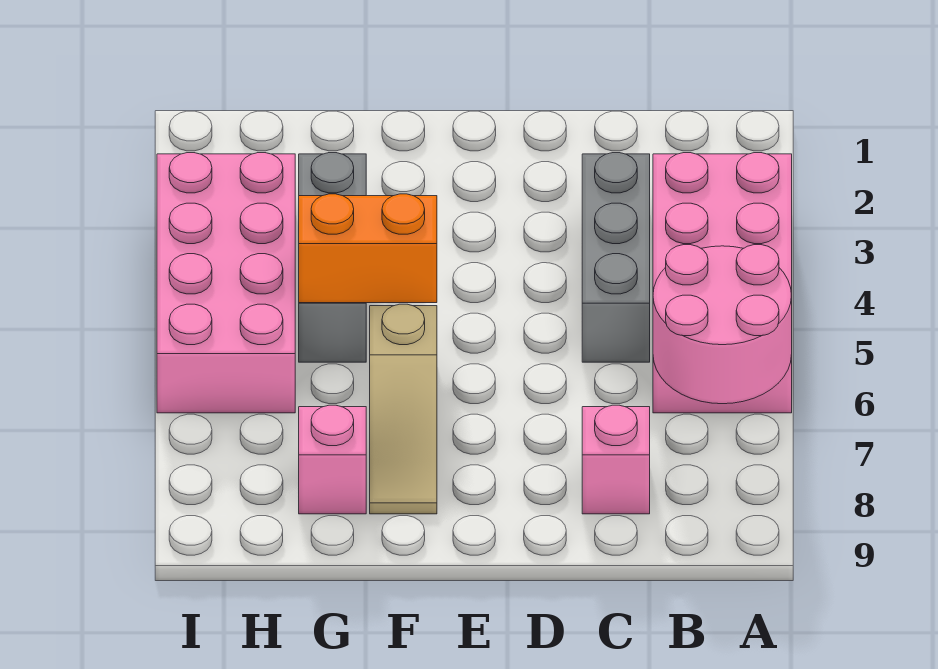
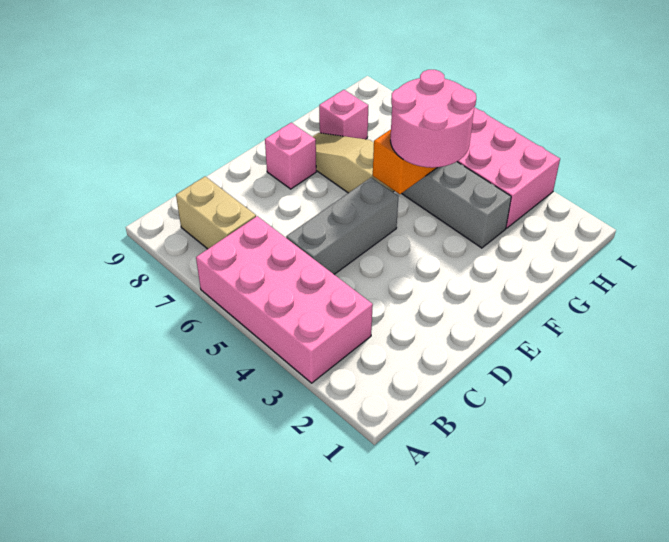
pink 2x2 round brick [653,245,792,404] -> pink 2x2 round brick moved to [390,70,476,168]
none -> tan 1x2 brick [176,177,256,249]
grey 1x3 brick [582,153,650,362] -> grey 1x3 brick turned to [286,177,399,274]
pink 1x1 brick [582,405,650,514] -> pink 1x1 brick moved to [265,123,316,189]

